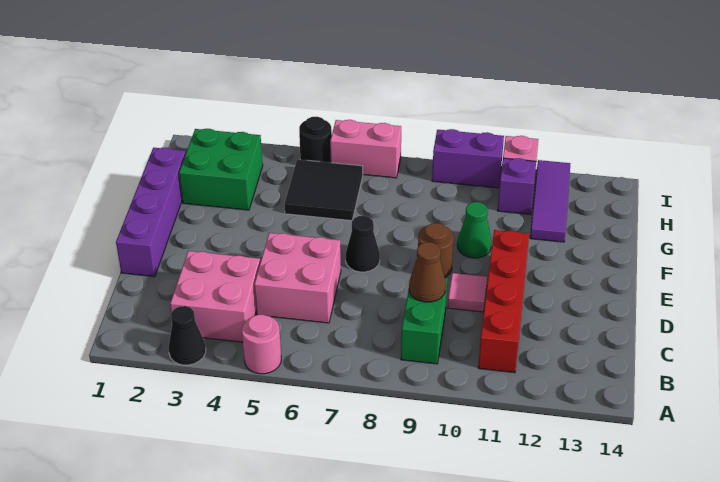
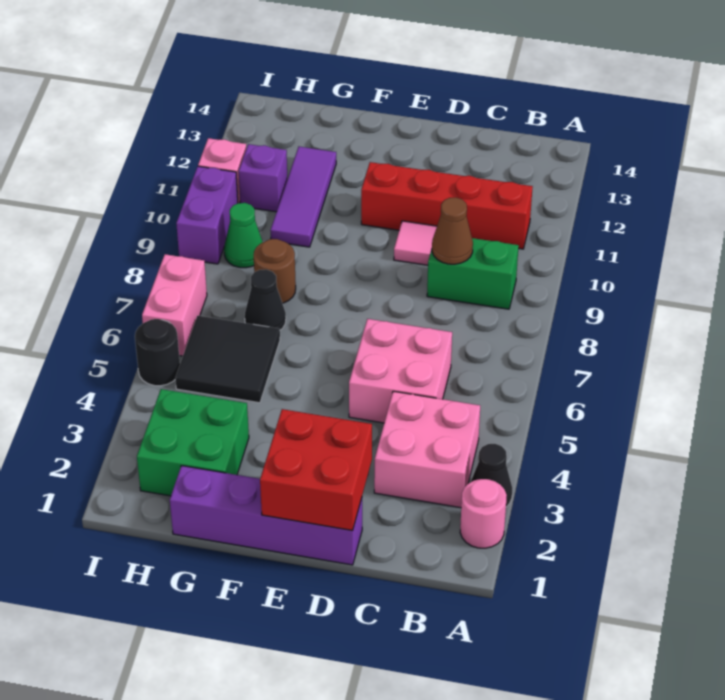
pink 1x1 round brick [242,315,281,374] -> pink 1x1 round brick moved to [460,479,507,548]
none -> red 2x2 brick [260,409,372,531]
black 1x1 cone [346,216,380,272] -> black 1x1 cone moved to [245,269,286,330]
brown 1x1 round brick [418,223,454,277] -> brown 1x1 round brick moved to [254,239,296,303]
green 1x1 cone [457,202,492,258] -> green 1x1 cone moved to [224,203,263,268]
purple 1x3 tile [530,160,570,242] -> purple 1x3 tile turned to [270,147,336,247]

